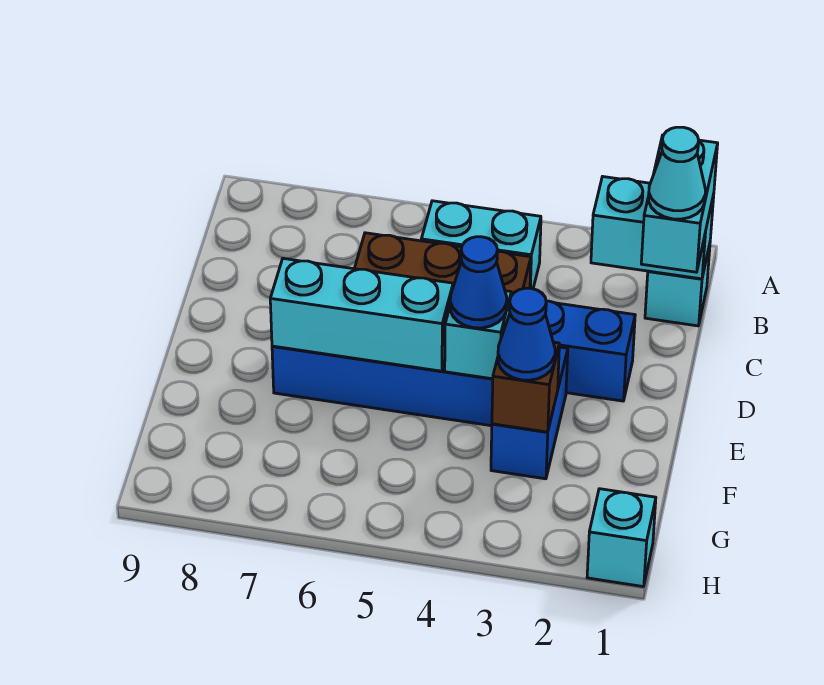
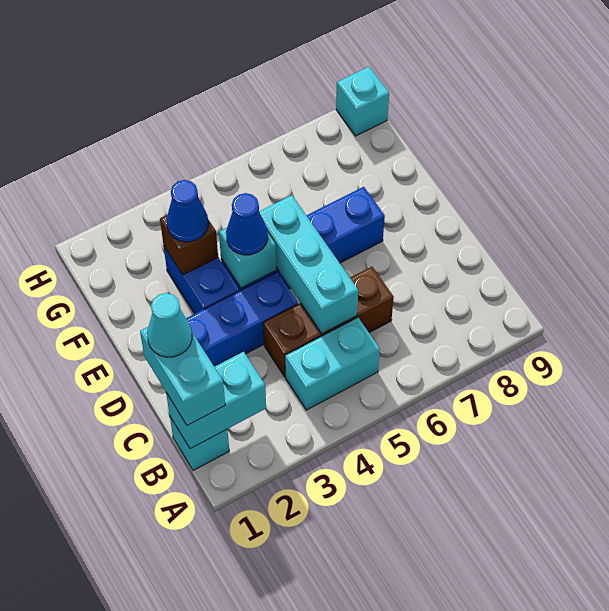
cyan 1x3 brick [270,258,453,371] -> cyan 1x3 brick turned to [259,195,358,334]
cyan 1x1 brick [587,489,656,587] -> cyan 1x1 brick moved to [336,67,389,136]

